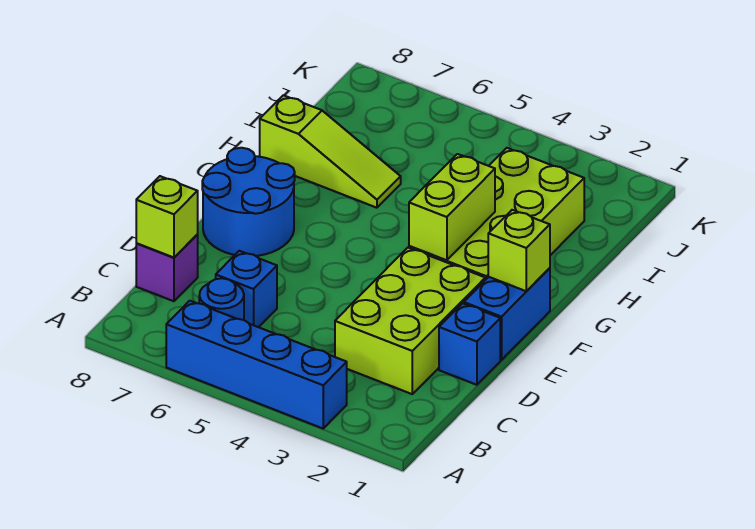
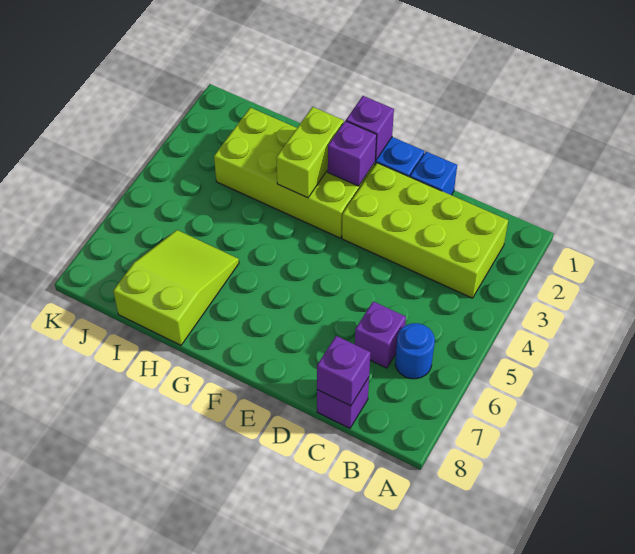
blue 1x4 brick [166,301,347,428] -> none
lime 2x3 brick [335,248,485,394] -> lime 2x4 brick [342,163,508,298]
blue 1x1 brick [216,251,277,327] -> purple 1x1 brick [355,302,406,368]
lime 1x1 brick [136,176,198,258] -> purple 1x1 brick [317,336,371,406]
blue 2x2 round brick [202,148,295,256] -> none
lime 1x1 brick [488,210,550,291] -> purple 1x1 brick [346,96,394,160]
none -> purple 1x1 brick [328,121,377,186]
lime 1x2 brick [409,154,495,260] -> lime 1x2 brick turned to [276,107,344,198]
lime 1x3 slope [260,95,401,208] -> lime 2x3 slope [113,230,239,345]

